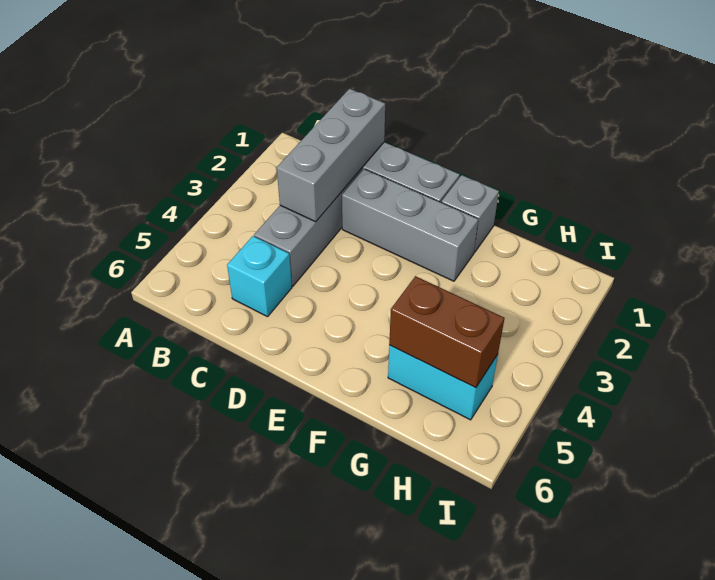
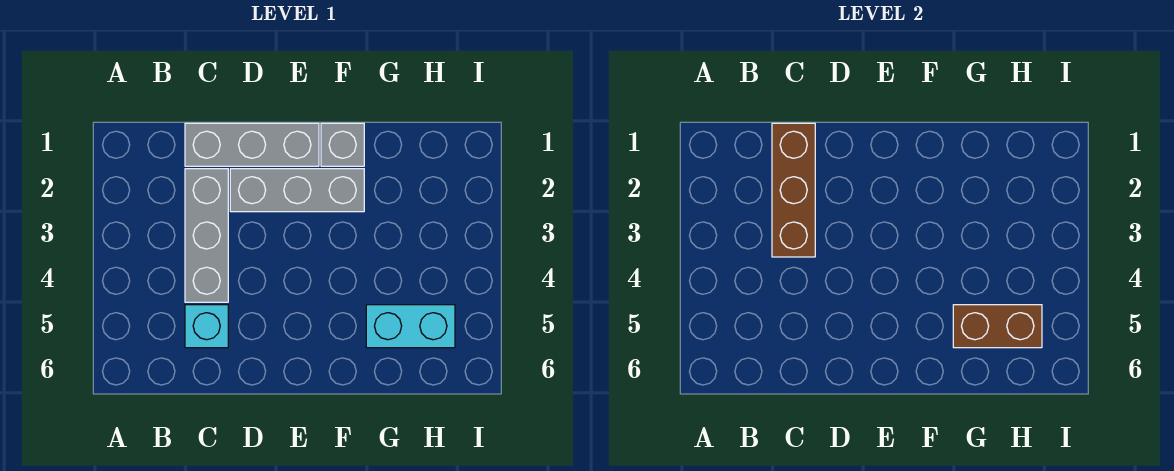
grey 1x3 brick [277,89,385,222] -> brown 1x3 brick [772,123,815,257]

